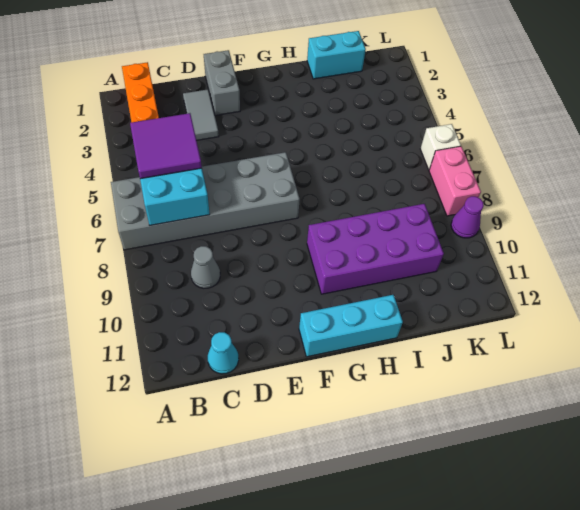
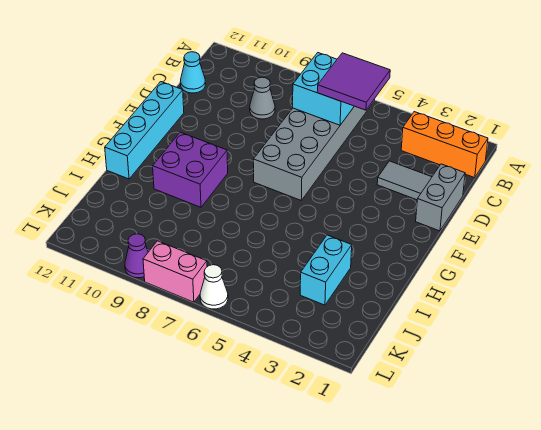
grey 1x2 brick [204,50,240,115] -> grey 1x2 brick turned to [416,164,465,231]
cyan 1x3 brick [299,295,403,357] -> cyan 1x4 brick [105,82,184,179]
purple 2x4 brick [307,204,444,294] -> purple 2x2 brick [153,132,228,207]
cyan 1x2 brick [307,31,366,79] -> cyan 1x2 brick moved to [300,235,352,305]
white 1x1 brick [420,124,461,170] -> white 1x1 cone [200,265,228,309]

